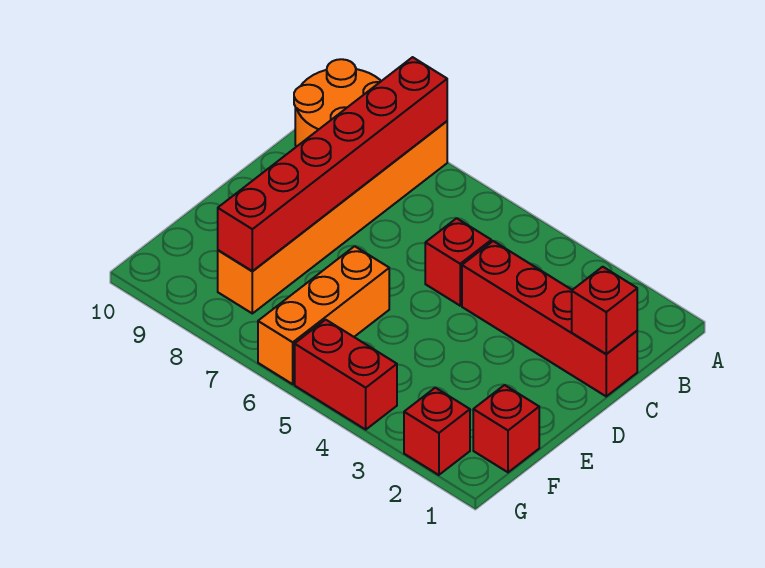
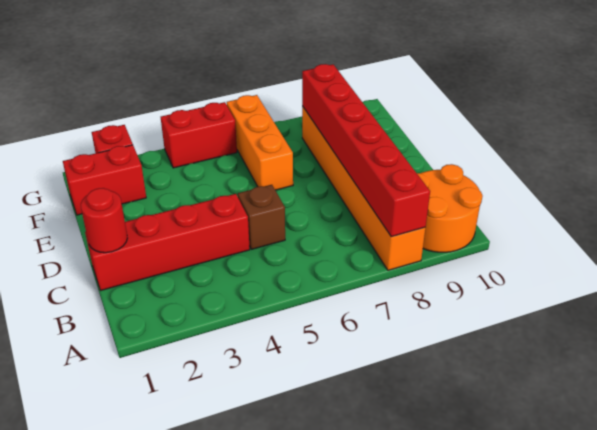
red 1x1 brick [572,267,637,354] -> red 1x1 round brick [81,188,127,253]
red 1x1 brick [425,218,491,306] -> brown 1x1 brick [238,185,285,249]
red 1x1 brick [473,385,539,472] -> red 1x2 brick [63,145,146,215]

